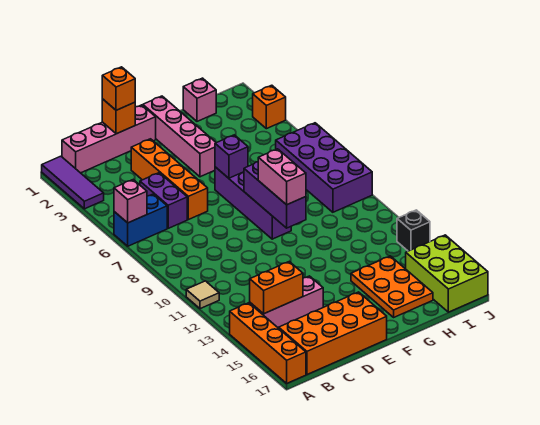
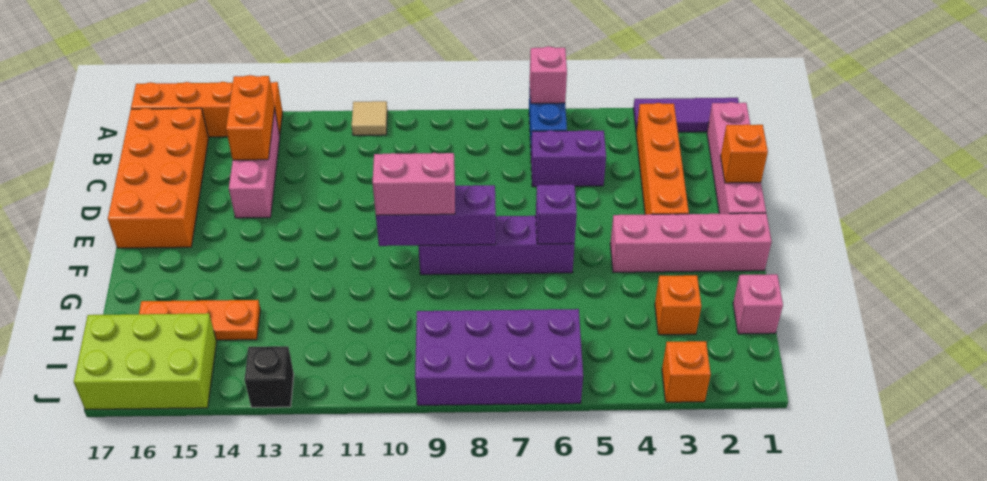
orange 1x1 brick [102,67,135,110] -> orange 1x1 brick moved to [655,275,701,335]
orange 1x4 brick [131,139,208,220] -> orange 1x4 brick turned to [636,103,689,215]
orange 2x3 plate [351,256,433,317] -> orange 1x3 plate [139,300,260,340]

